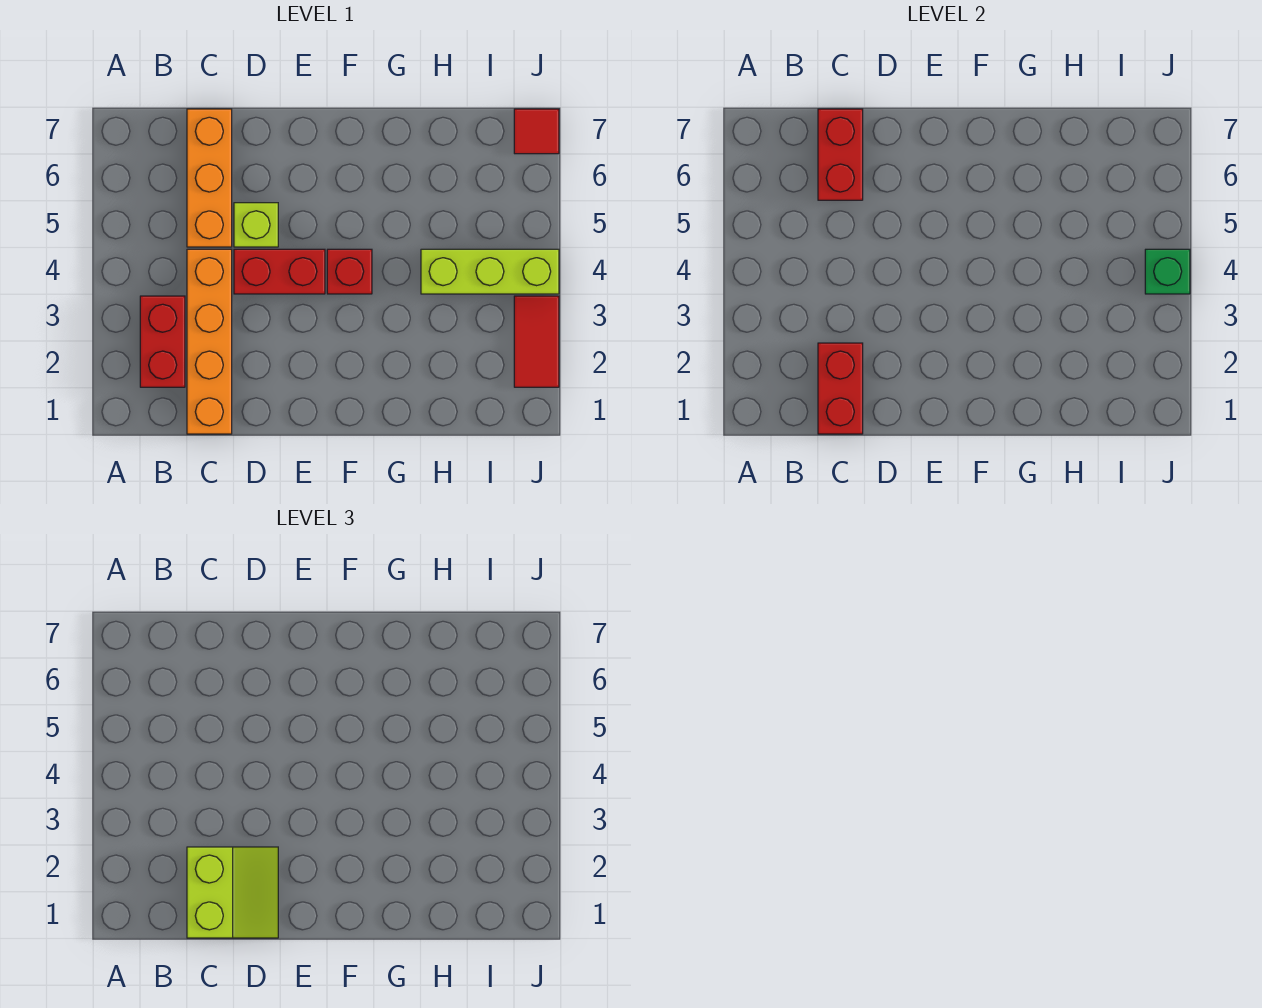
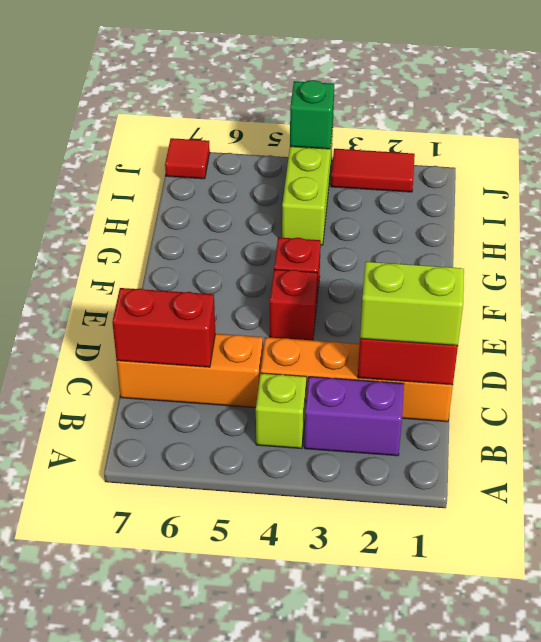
red 1x2 brick [140,296,185,387] -> purple 1x2 brick [304,377,404,456]
red 1x2 brick [234,249,325,294] -> red 1x1 brick [270,269,317,340]
lime 1x1 brick [234,203,278,247] -> lime 1x1 brick moved to [256,373,306,449]

